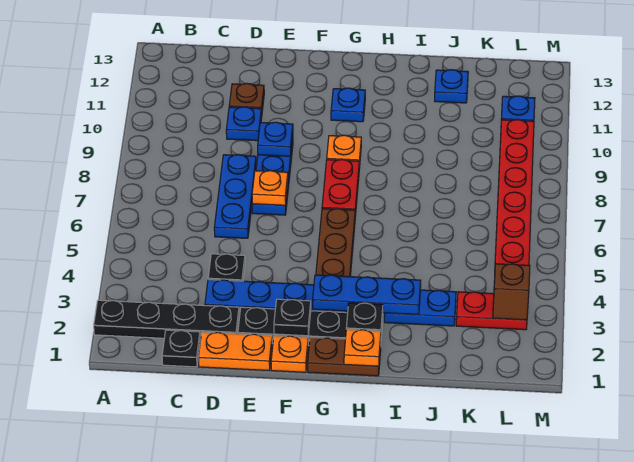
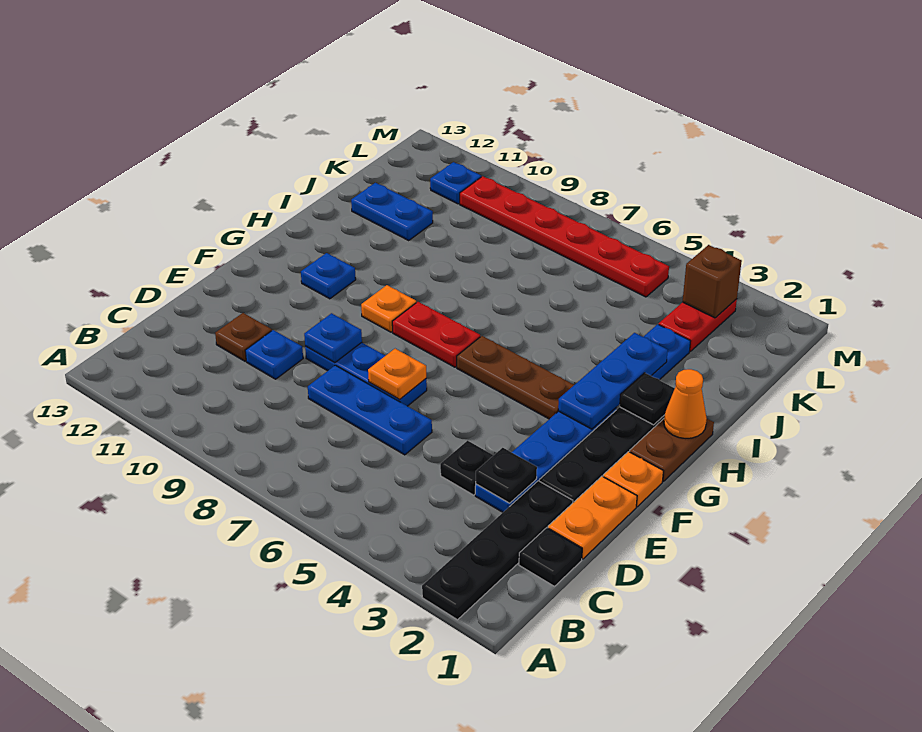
black 1x1 plate [274,299,311,336] -> black 1x1 plate moved to [476,448,537,503]
orange 1x1 plate [344,329,381,366] -> orange 1x1 cone [664,369,707,438]
blue 1x1 plate [435,70,468,103] -> blue 1x2 plate [351,183,433,240]

